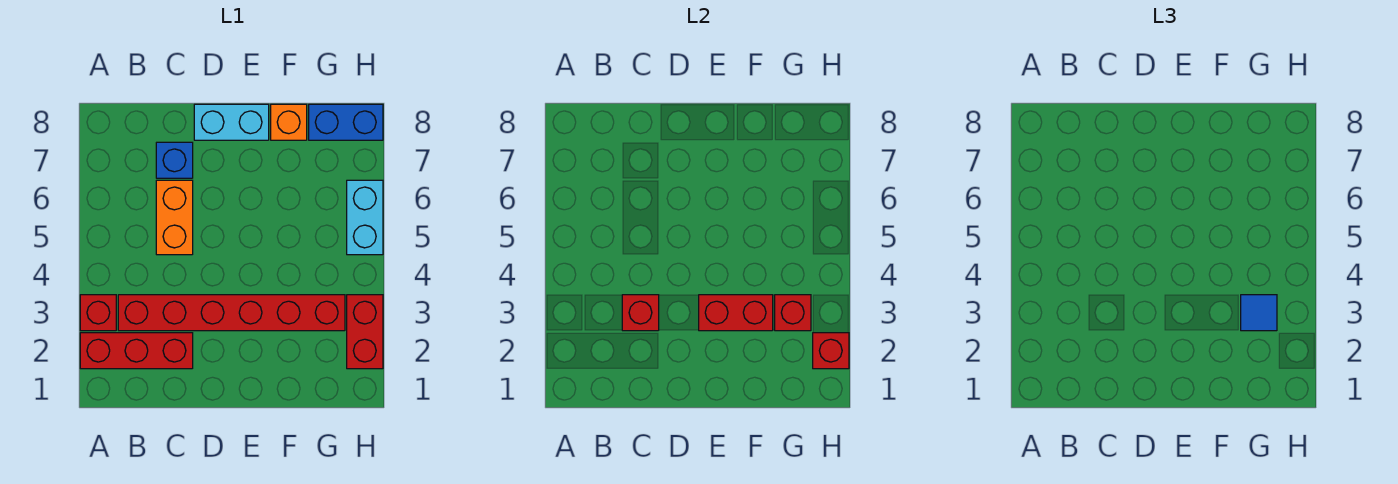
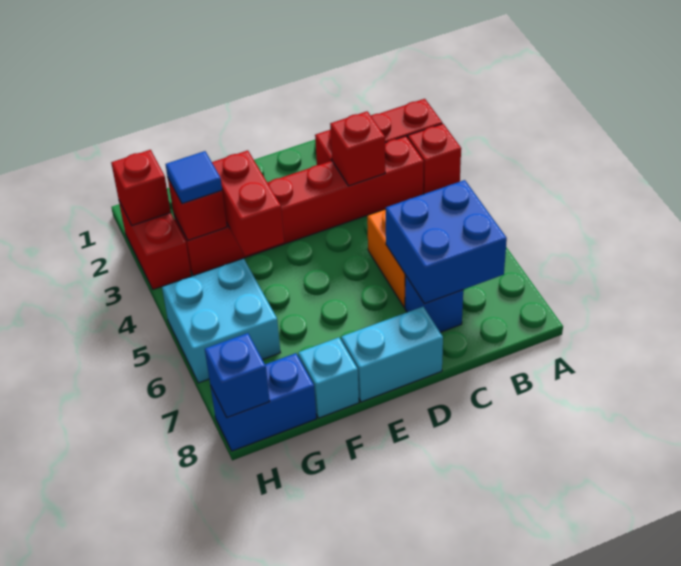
none -> blue 2x2 brick [386,180,507,304]
red 1x2 brick [699,295,773,331] -> red 1x2 brick turned to [212,150,284,256]
orange 1x1 brick [271,104,307,140] -> cyan 1x1 brick [298,338,359,418]
cyan 1x2 brick [347,180,383,255] -> cyan 2x2 brick [162,258,280,383]
none -> blue 1x1 brick [205,333,270,418]

